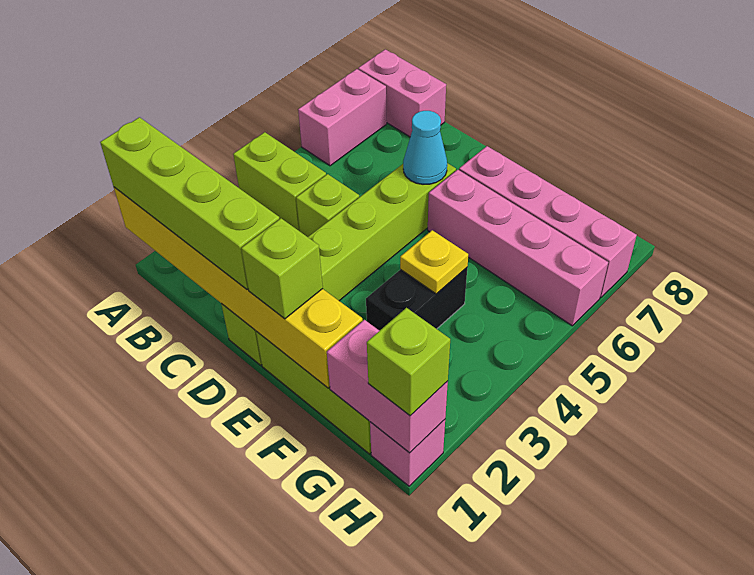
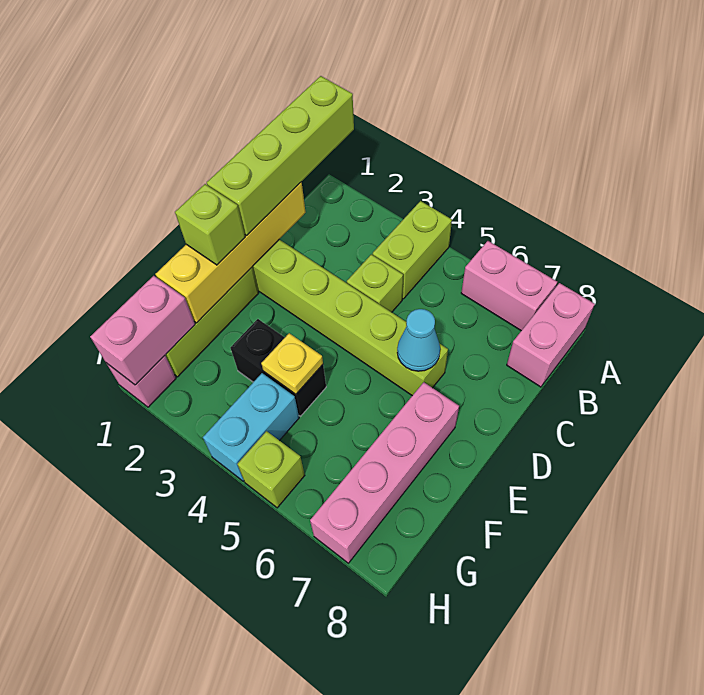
yellow 1x6 brick [114,187,363,388] -> yellow 1x4 brick [156,182,306,323]
pink 1x4 brick [428,170,608,326] -> none
none -> cyan 1x2 brick [203,373,299,481]
lime 1x1 brick [367,308,450,416] -> lime 1x1 brick moved to [238,431,305,508]

